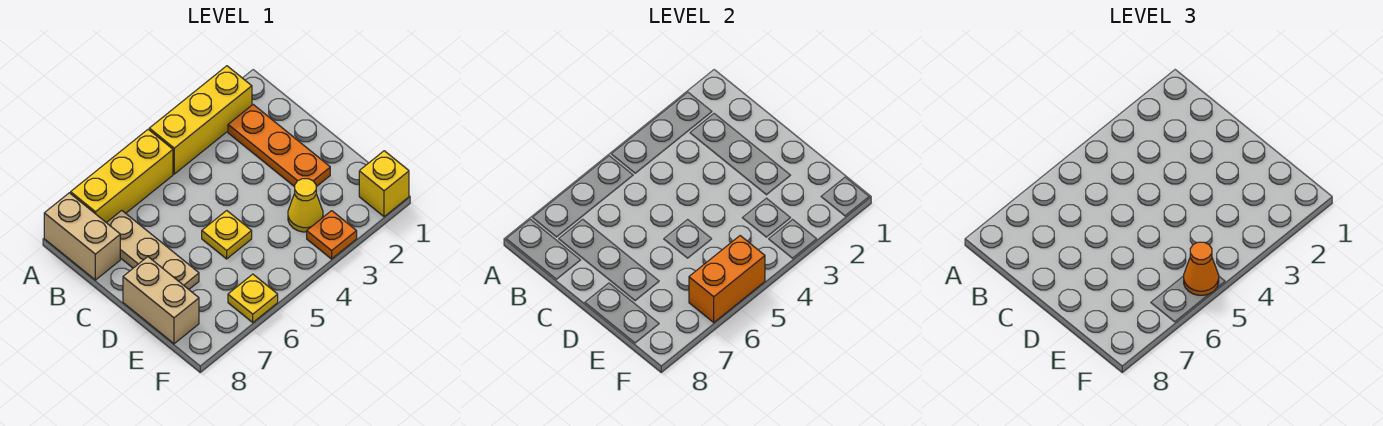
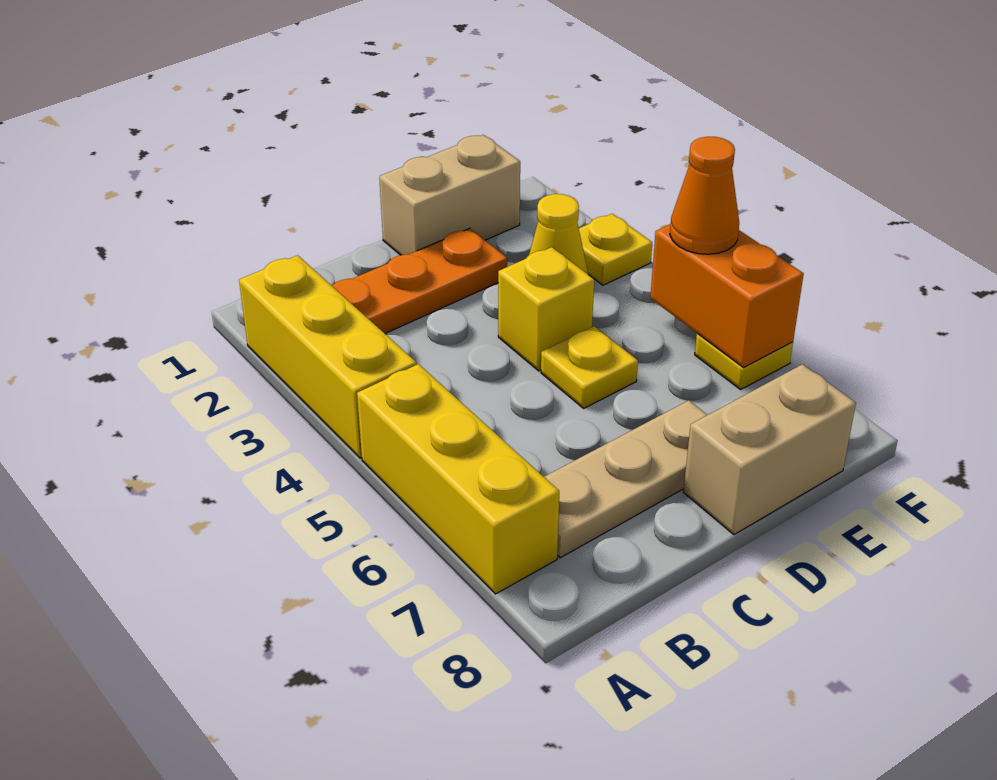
tan 1x2 brick [44,193,120,280] -> tan 1x2 brick moved to [379,135,520,255]
yellow 1x1 brick [359,151,409,217] -> yellow 1x1 brick moved to [498,247,594,371]
orange 1x1 plate [307,211,357,259] -> yellow 1x1 plate [579,214,652,285]

